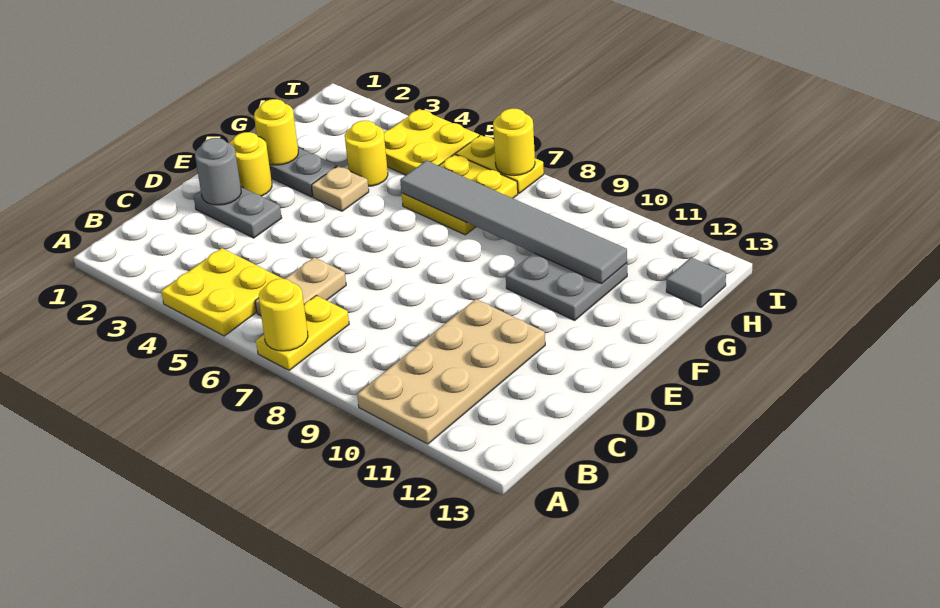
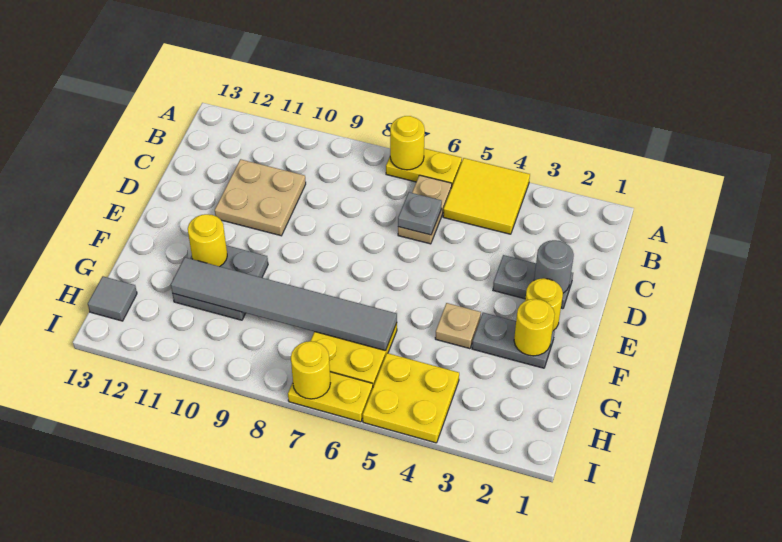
yellow 2x2 plate [161,248,282,336] -> yellow 2x2 tile [443,158,530,234]
yellow 1x2 plate [256,295,349,371] -> yellow 1x2 plate turned to [386,148,462,186]
tan 2x4 plate [357,299,545,444] -> tan 2x2 plate [215,159,306,236]
none -> grey 1x1 plate [398,192,442,235]
yellow 1x1 round brick [345,121,388,186] -> yellow 1x1 round brick moved to [188,214,227,266]

